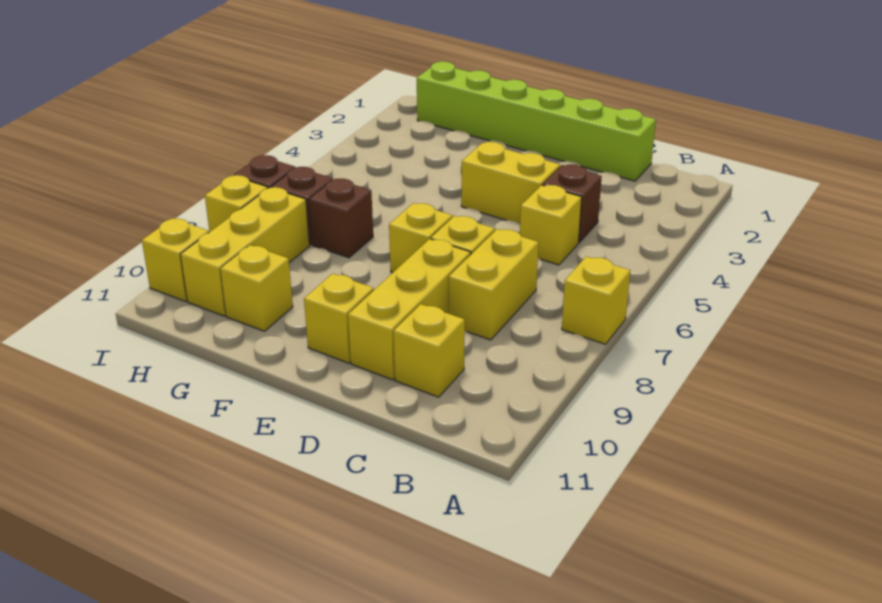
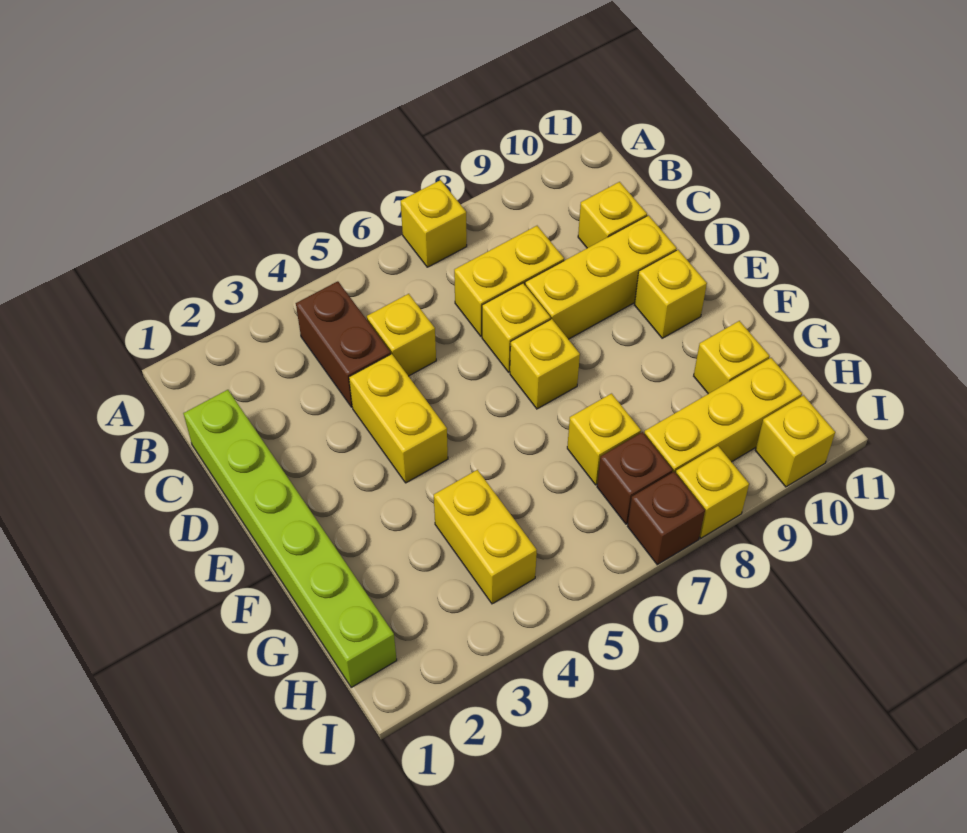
brown 1x1 brick [542,164,602,242] -> brown 1x2 brick [296,281,391,407]
none -> yellow 1x2 brick [434,470,537,604]
brown 1x1 brick [309,179,373,258] -> yellow 1x1 brick [567,394,641,485]

